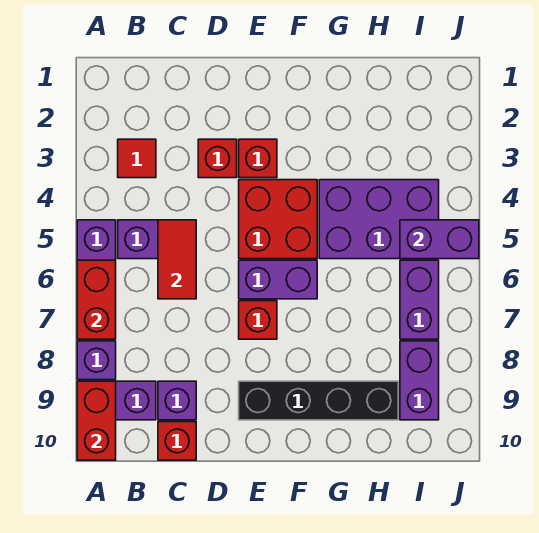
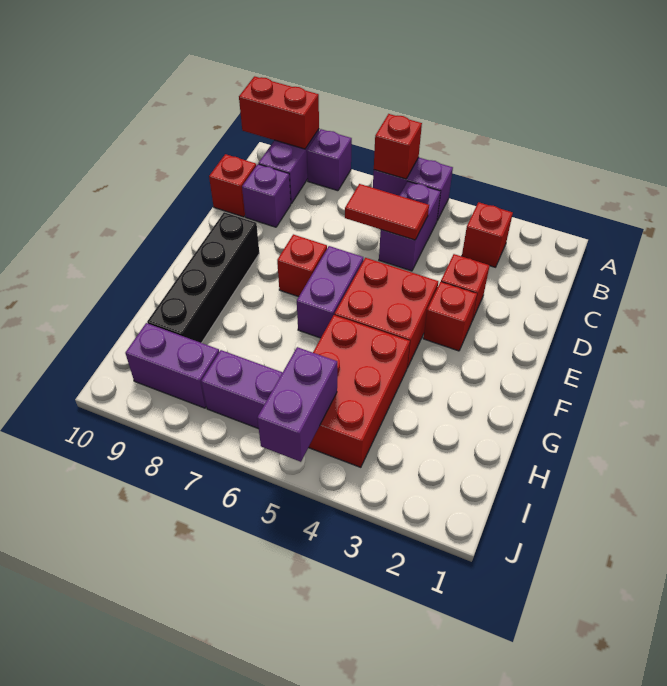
red 1x2 brick [77,260,116,339] -> red 1x1 brick [374,114,422,179]
red 1x1 tile [118,139,156,178] -> red 1x1 brick [462,202,513,267]
purple 2x3 brick [319,180,439,259] -> red 2x3 brick [309,315,410,467]

